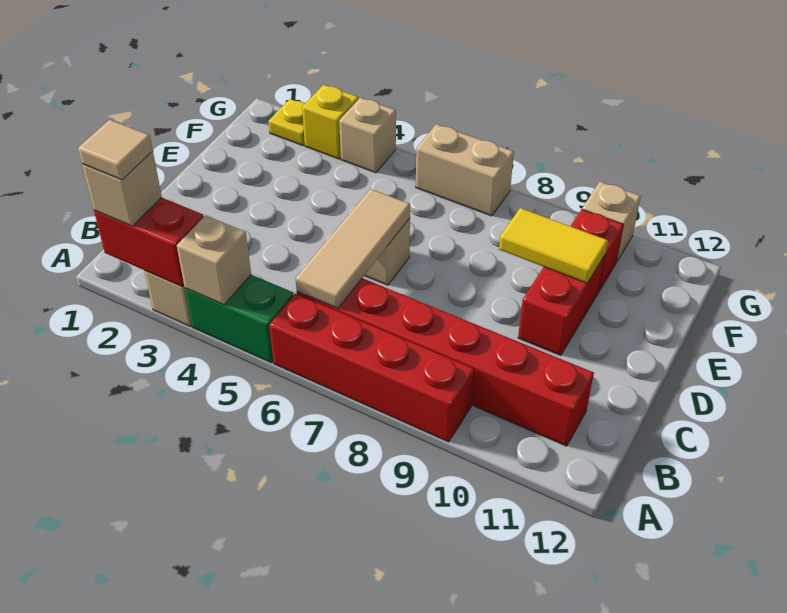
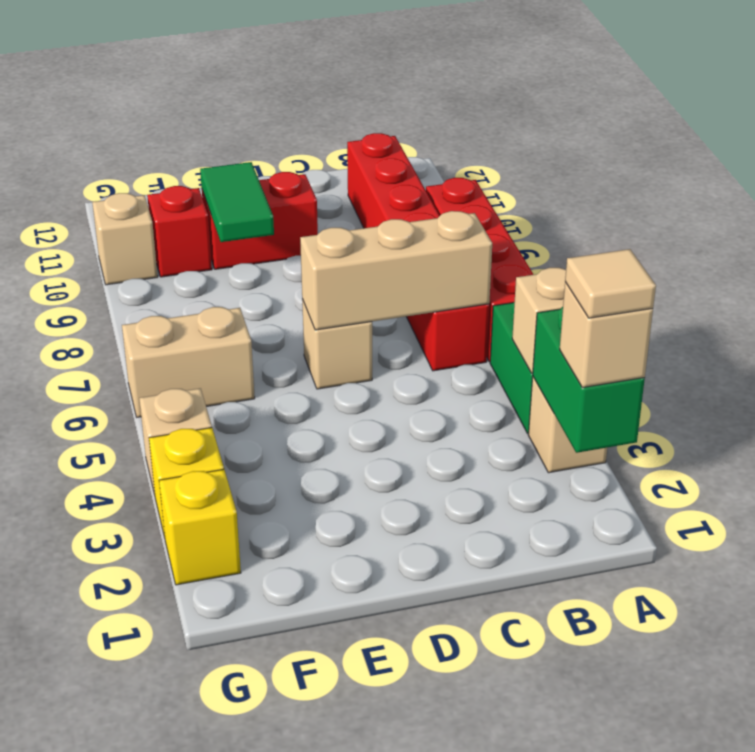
red 1x2 brick [94,198,204,287] -> green 1x2 brick [533,307,645,453]
tan 1x3 tile [296,189,410,308] -> tan 1x3 brick [300,211,492,330]
yellow 1x2 tile [499,208,608,283] -> green 1x2 tile [200,162,274,242]
yellow 1x1 plate [269,99,305,146] -> yellow 1x1 brick [159,469,241,585]
tan 1x2 brick [416,124,514,216] -> tan 1x2 brick turned to [122,307,255,417]

